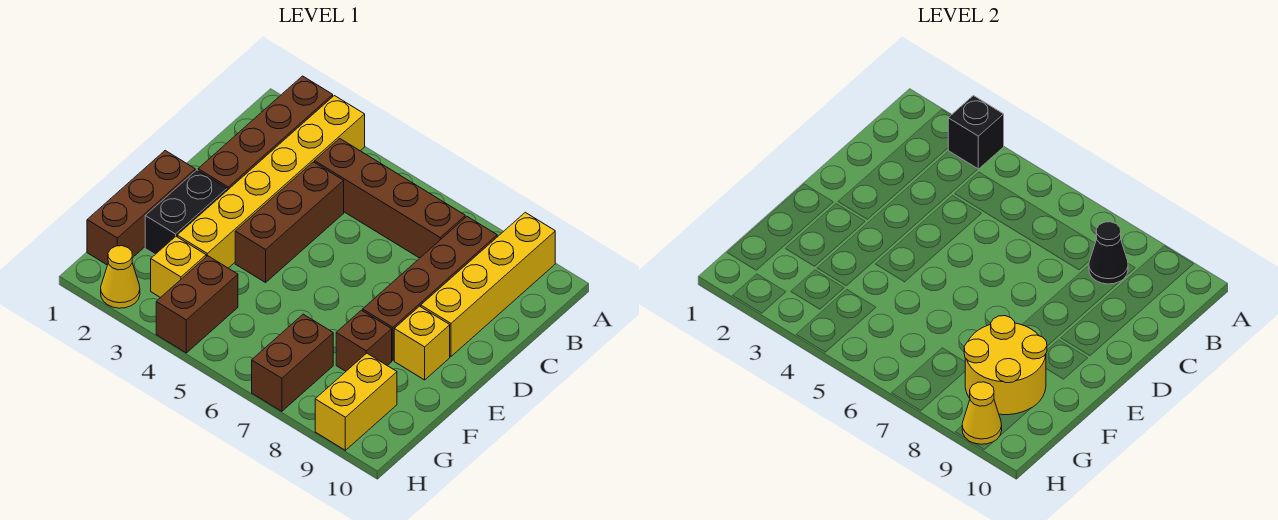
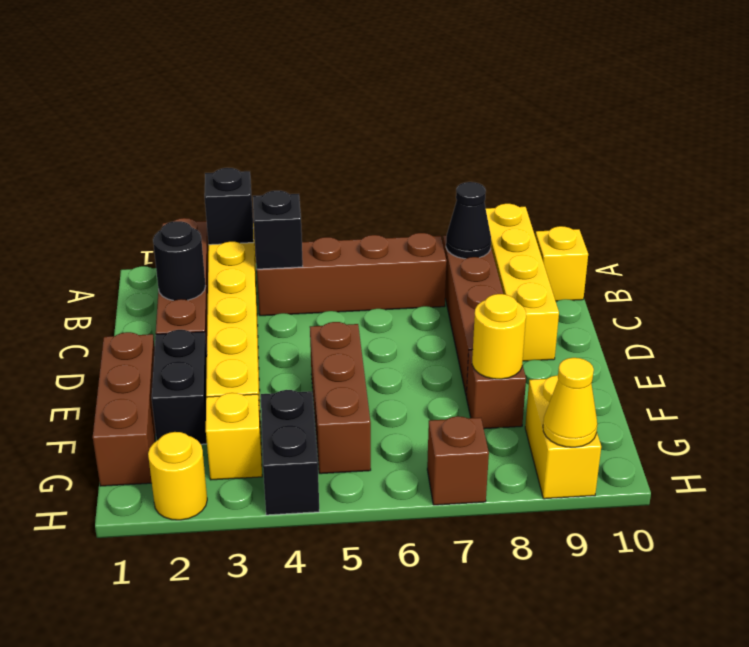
none -> black 1x1 brick [253,191,303,269]
none -> black 1x1 round brick [153,221,206,301]
brown 1x3 brick [235,162,344,282] -> brown 1x3 brick moved to [310,322,371,474]
yellow 1x1 brick [394,306,450,380] -> yellow 1x1 brick moved to [535,226,588,301]
yellow 2x2 round brick [964,316,1047,415] -> yellow 1x1 round brick [472,294,526,379]
brown 1x2 brick [156,256,238,353] -> black 1x2 brick [261,390,319,515]
brown 1x2 brick [252,314,333,411] -> brown 1x1 brick [427,416,489,505]
yellow 1x1 cone [101,246,140,308] -> yellow 1x1 round brick [148,432,207,520]

